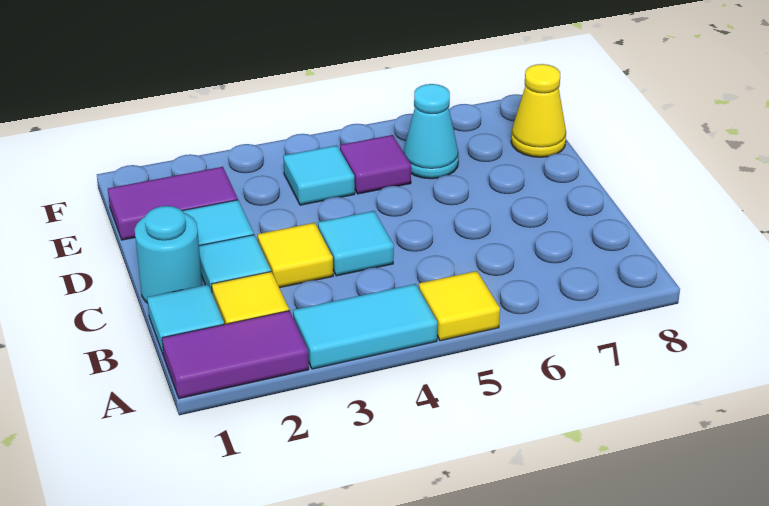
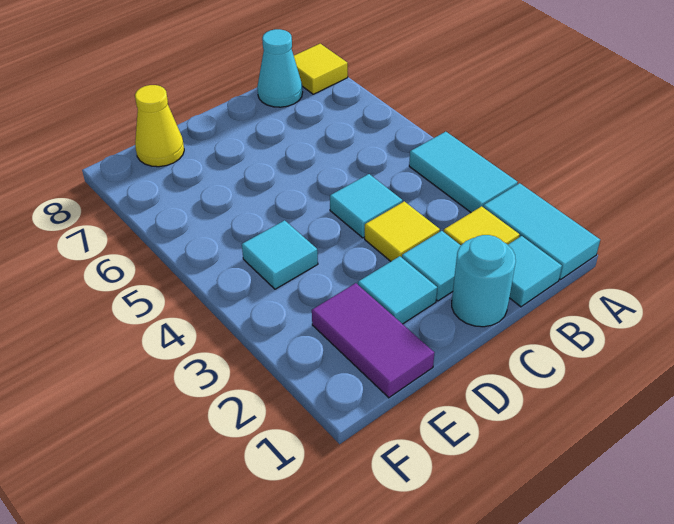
purple 1x2 tile [162,311,309,399] -> cyan 1x2 tile [483,183,600,279]
yellow 1x1 tile [419,271,500,341] -> yellow 1x1 tile moved to [294,44,348,94]
purple 1x1 tile [340,135,411,194] -> none
cyan 1x1 cone [403,84,459,179] -> cyan 1x1 cone moved to [257,29,303,107]

